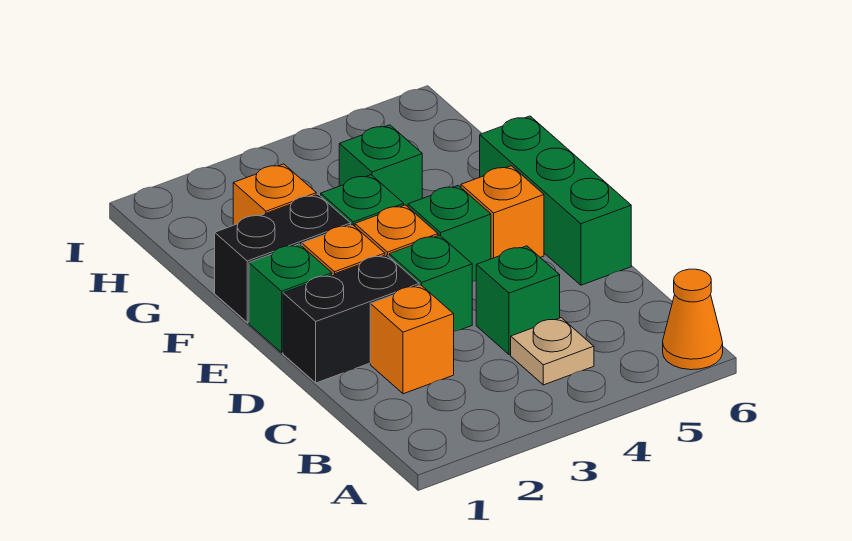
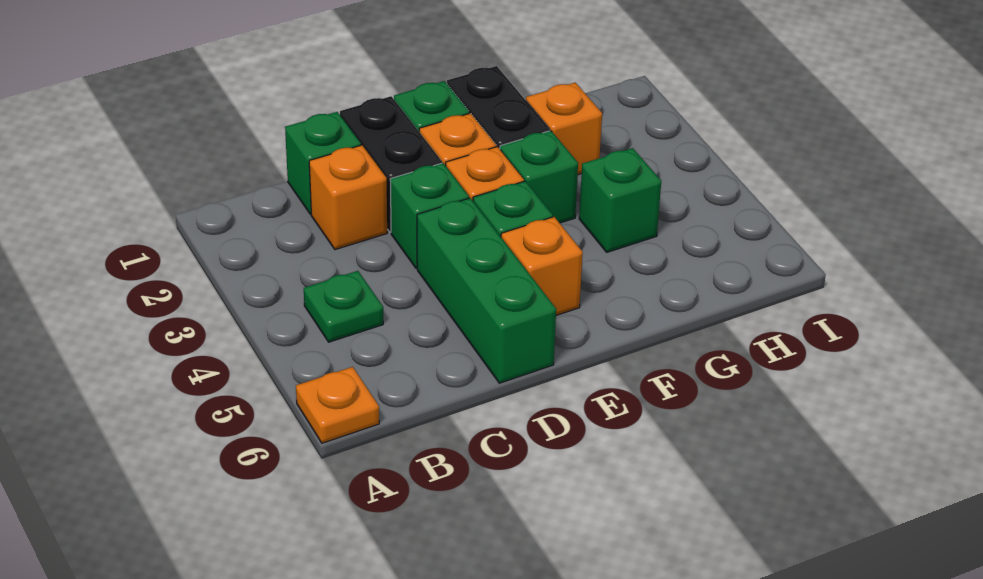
orange 1x1 cone [663,269,723,370] -> orange 1x1 plate [296,367,379,443]
tan 1x1 plate [511,318,594,385] -> green 1x1 plate [304,271,383,342]
green 1x1 brick [476,246,560,355] -> green 1x1 brick moved to [285,112,361,214]
green 1x3 brick [480,116,631,285] -> green 1x3 brick turned to [417,198,556,383]

